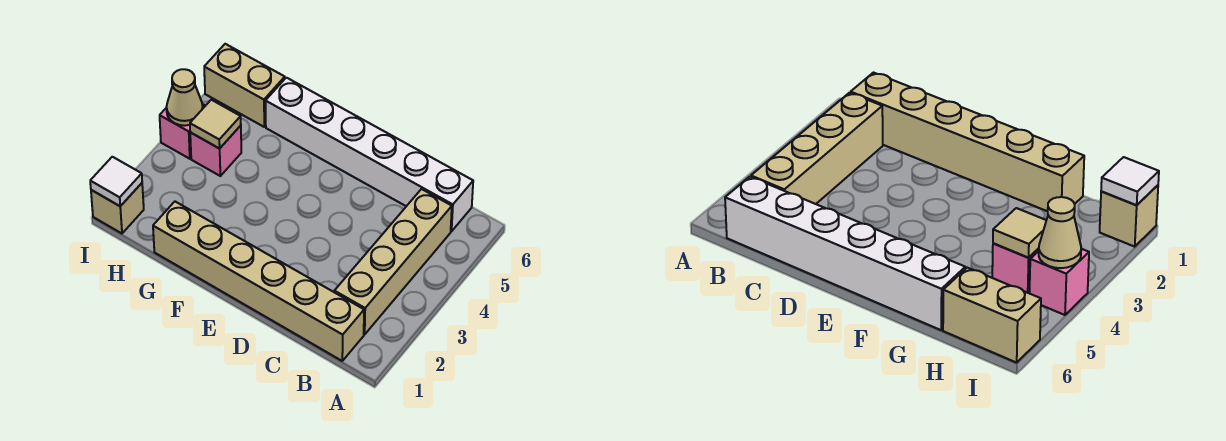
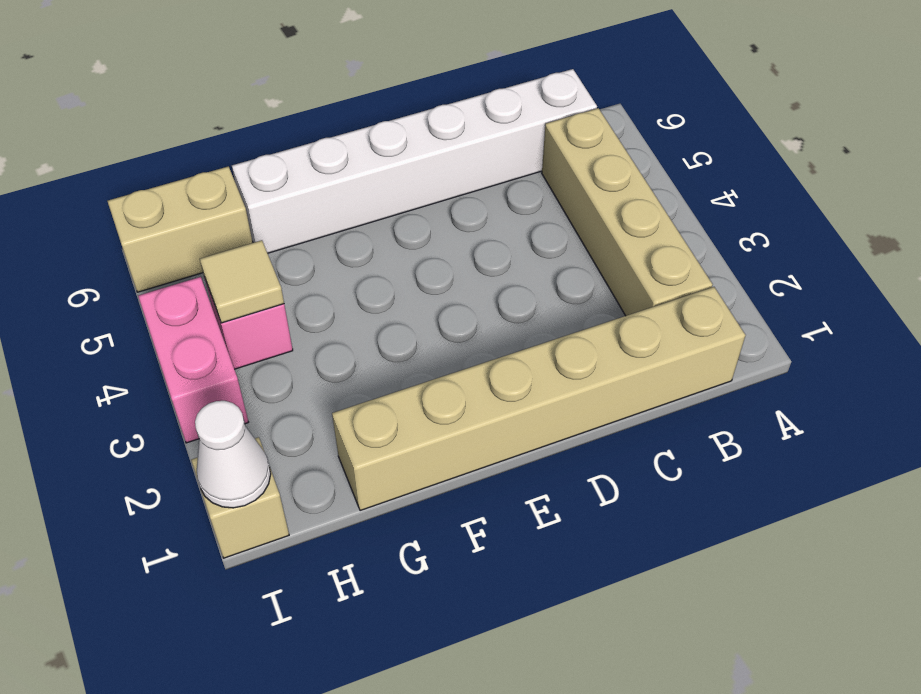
white 1x1 tile [90,157,142,206] -> white 1x1 cone [195,401,271,508]
pink 1x1 brick [160,104,205,159] -> pink 1x2 brick [138,277,248,443]
tan 1x1 cone [166,69,203,126] -> none

